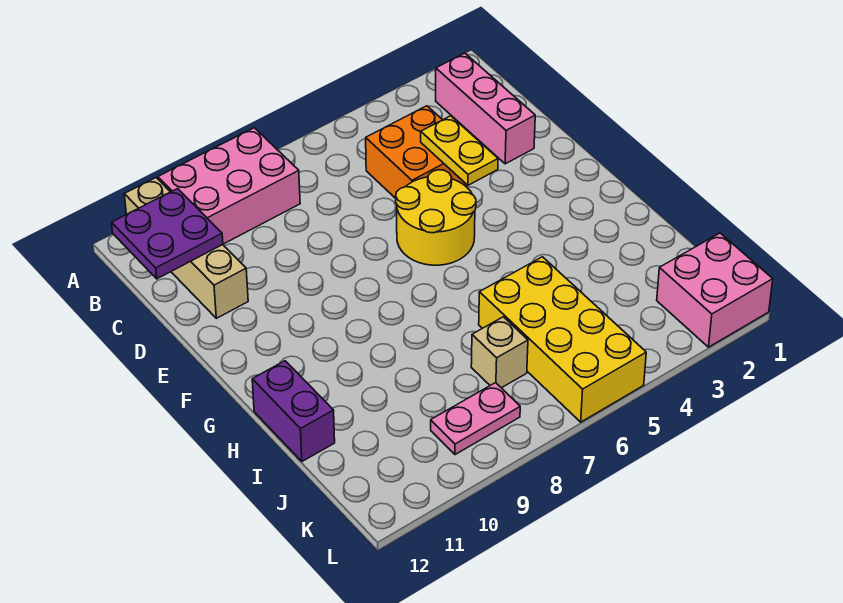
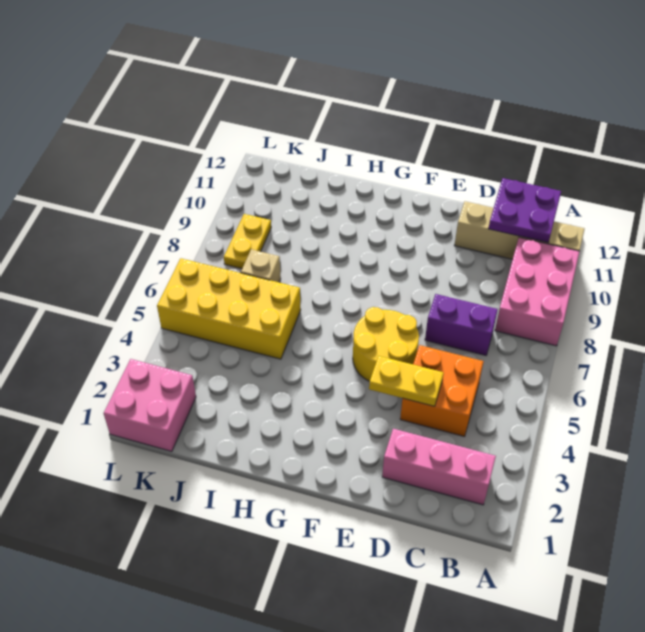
purple 1x2 brick [252,361,335,461] -> purple 1x2 brick moved to [425,294,498,355]
pink 1x2 plate [431,383,520,455] -> yellow 1x2 plate [224,214,271,269]

